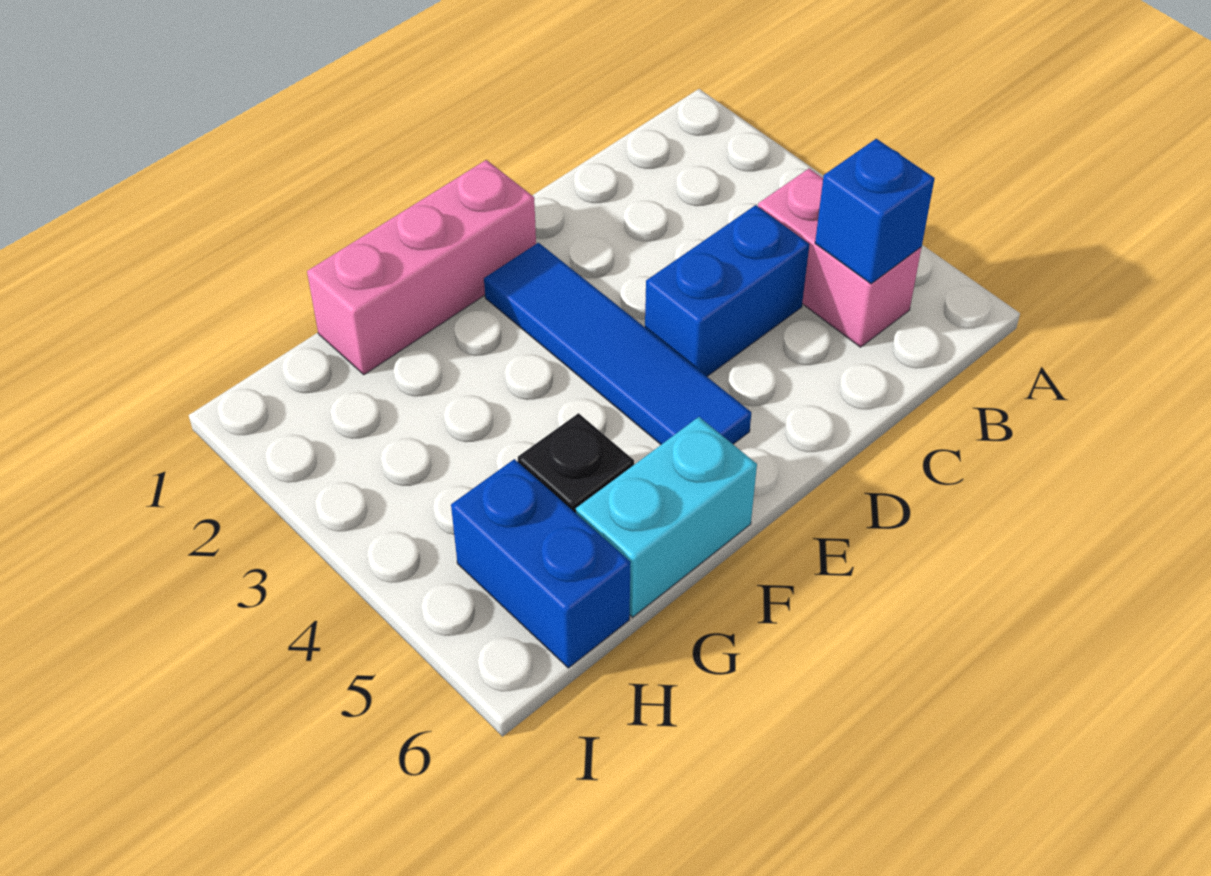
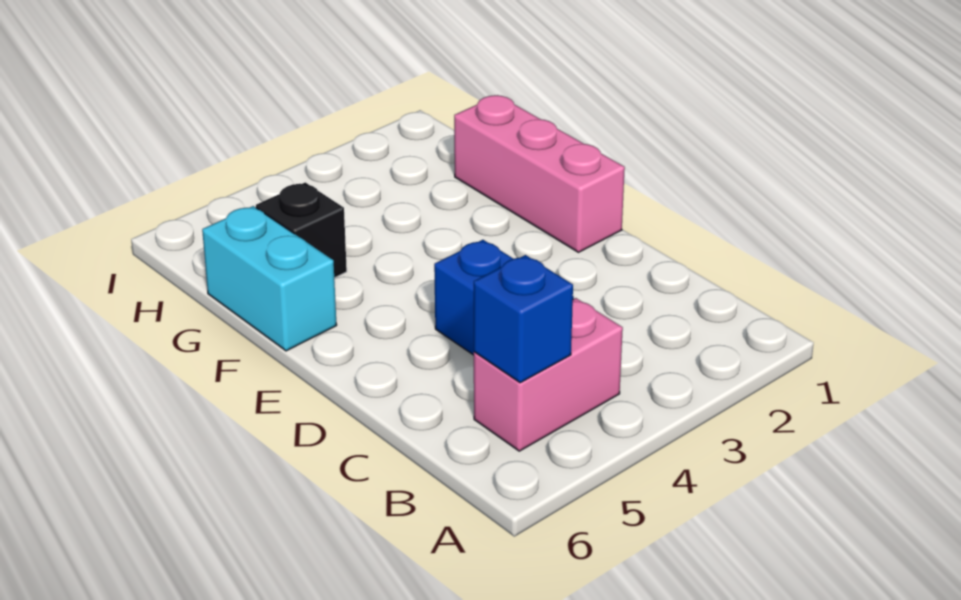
blue 1x4 tile [484,243,751,445] -> none
blue 1x2 brick [451,459,631,668] -> none

